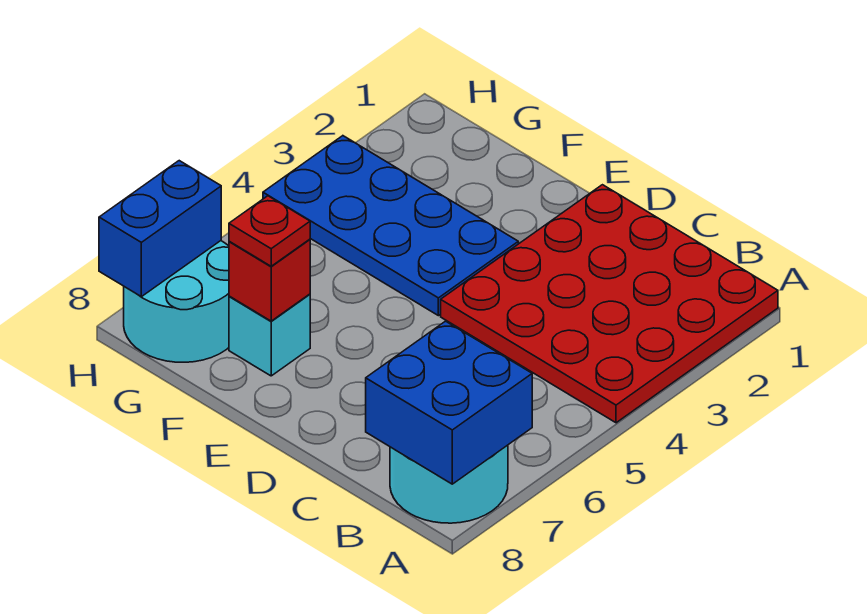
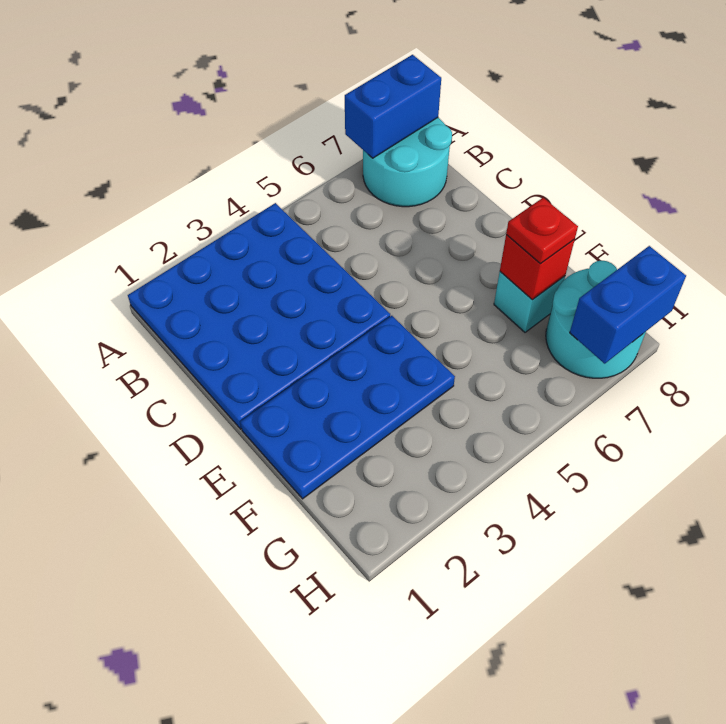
red 4x4 plate [441,185,778,423] -> blue 4x4 plate [128,203,390,429]
blue 2x2 brick [366,321,532,484] -> blue 1x2 brick [345,55,441,158]
blue 2x4 plate [263,136,518,316] -> blue 2x4 plate turned to [240,316,455,499]

